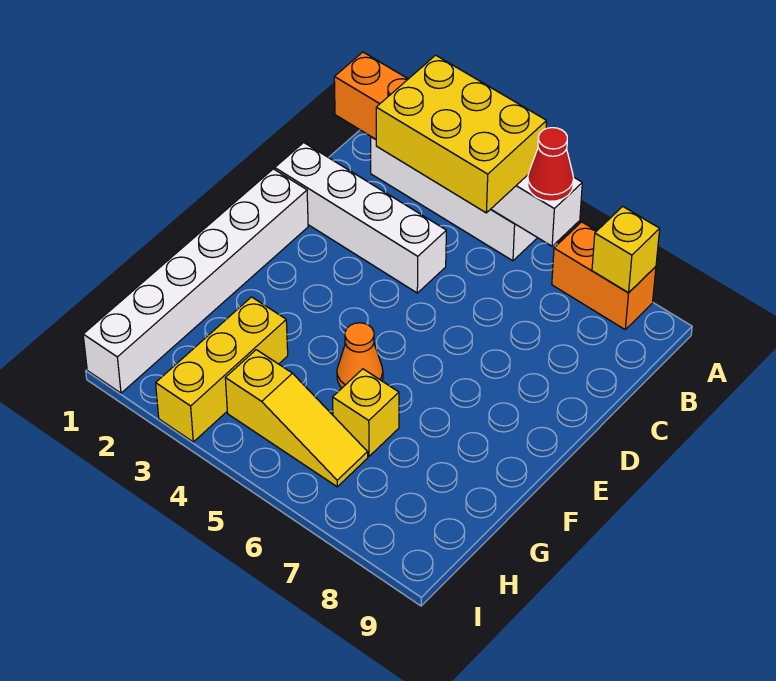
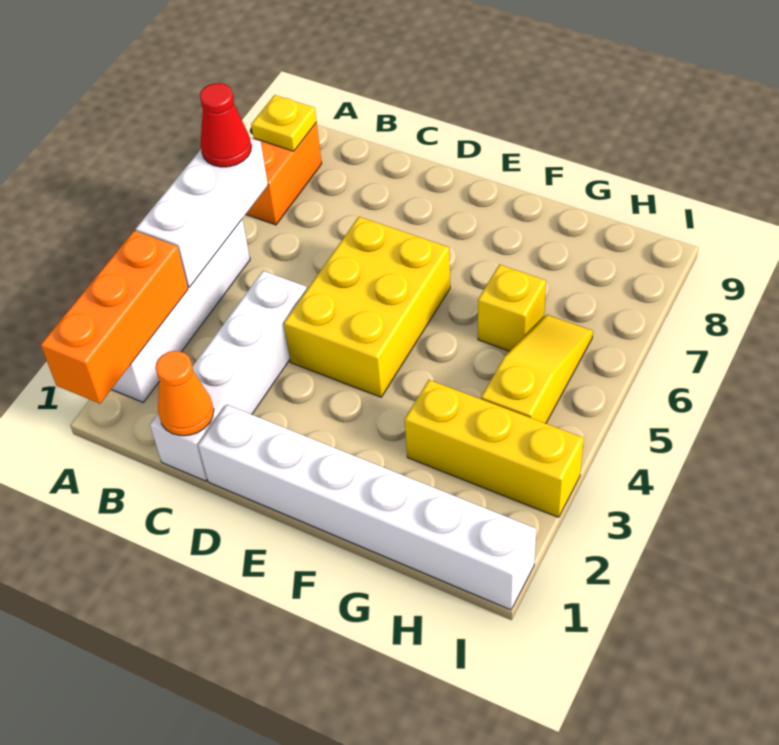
yellow 2x3 brick [376,55,547,213] -> yellow 2x3 brick moved to [284,217,450,397]
yellow 1x1 brick [592,207,660,293] -> yellow 1x1 plate [251,95,316,151]
orange 1x1 cone [337,323,383,388] -> orange 1x1 cone moved to [156,351,214,436]

